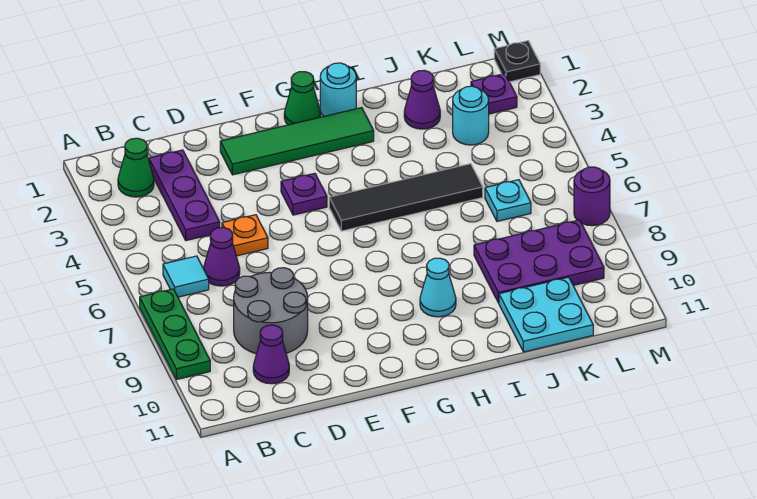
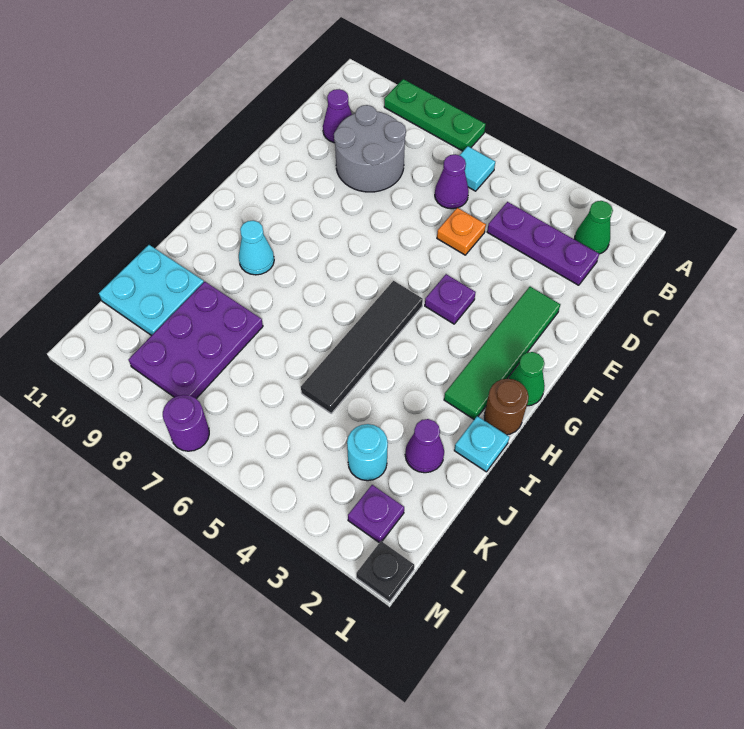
cyan 1x1 round brick [320,63,356,116] -> brown 1x1 round brick [484,379,529,435]
cyan 1x1 plate [485,180,531,221] -> cyan 1x1 plate moved to [454,416,509,472]

